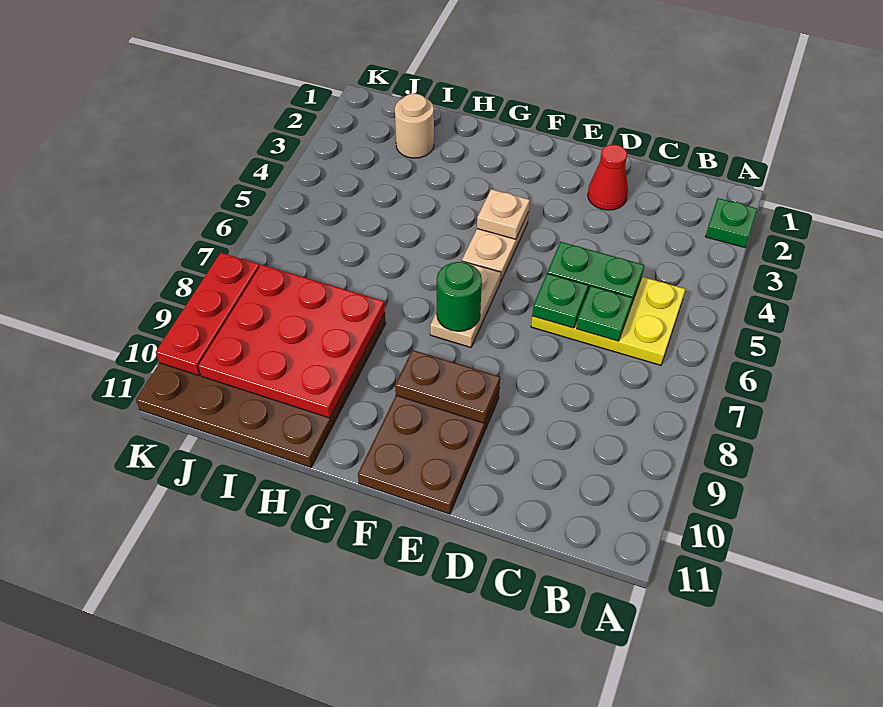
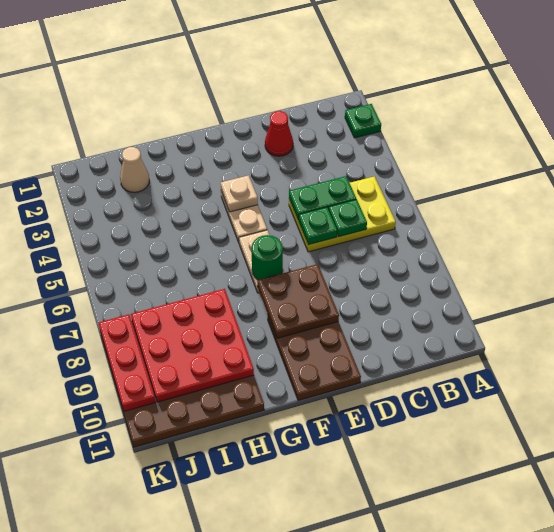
brown 1x2 plate [395,350,500,423] -> brown 2x2 plate [258,264,339,338]
tan 1x1 round brick [395,94,434,158] -> tan 1x1 cone [120,147,149,192]

